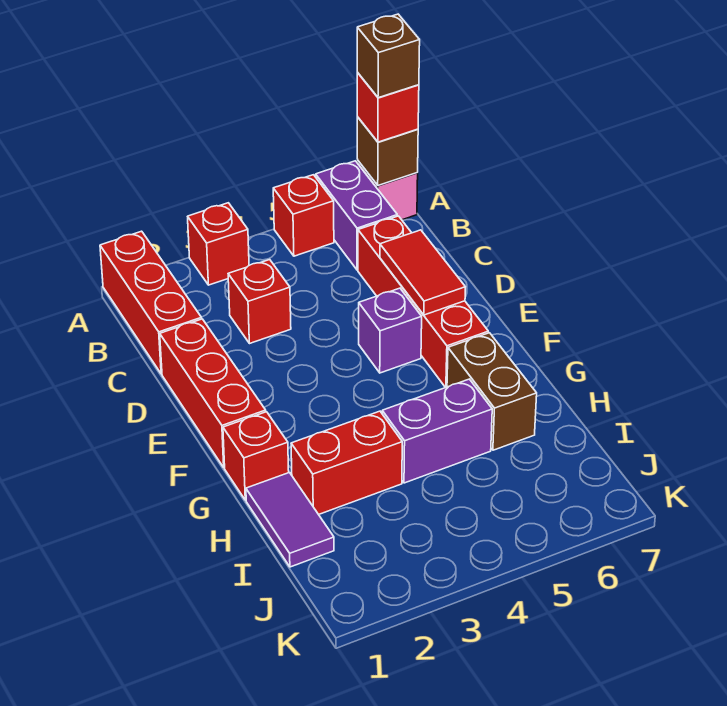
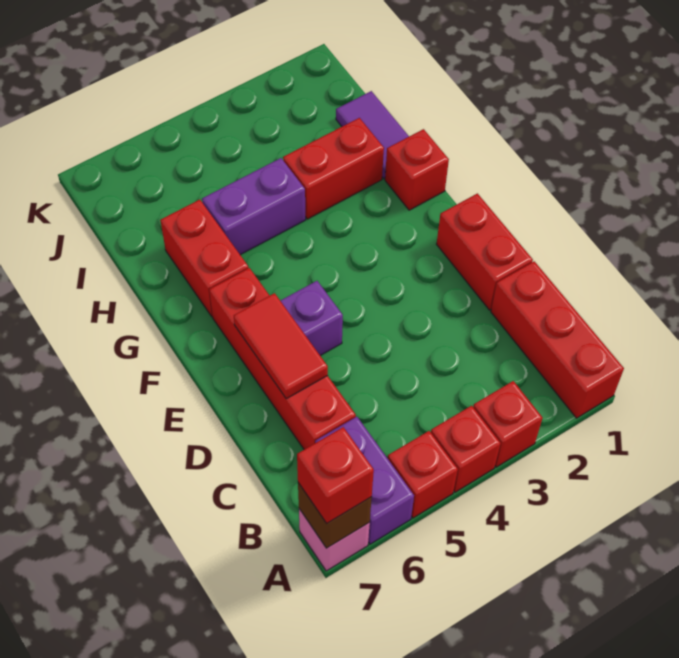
brown 1x1 brick [357,14,420,98] -> none
red 1x1 brick [228,260,291,344] -> red 1x1 brick moved to [431,406,501,492]
red 1x3 brick [160,319,266,468] -> red 1x2 brick [437,193,533,310]
brown 1x2 brick [447,333,537,450] -> red 1x2 brick [160,200,248,317]

